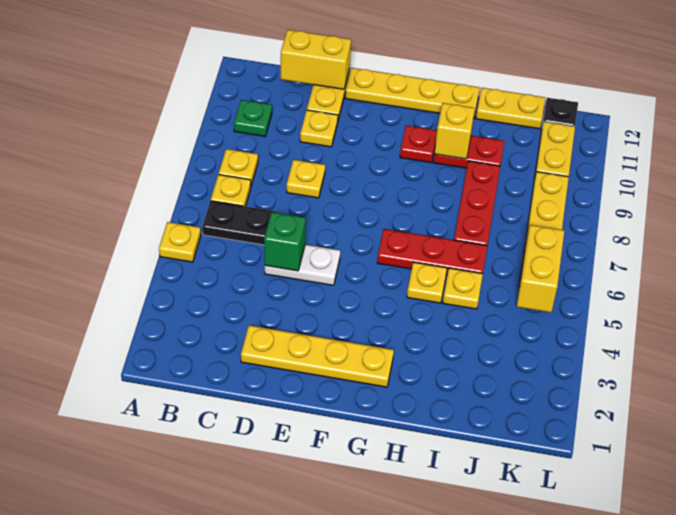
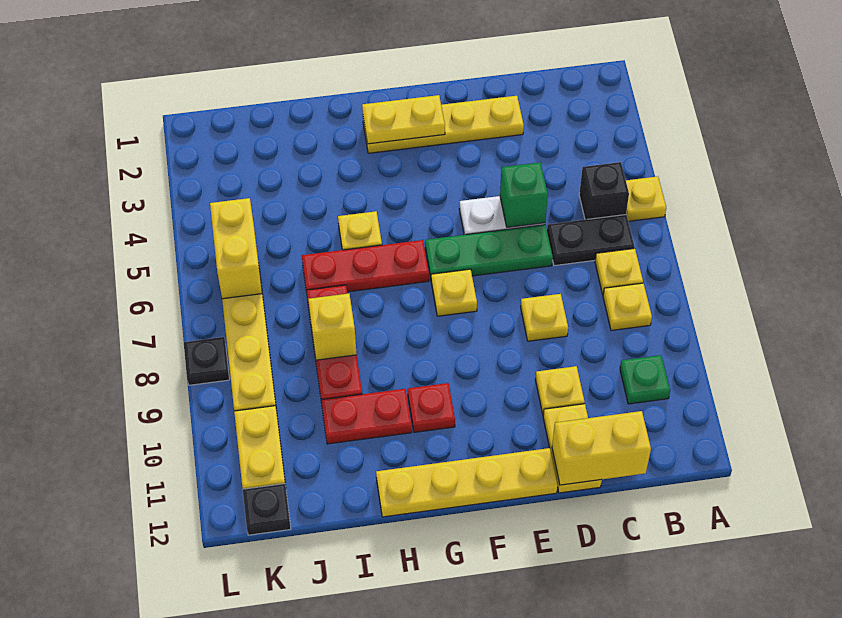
none -> black 1x1 brick [579,162,629,220]
none -> green 1x3 plate [425,225,553,278]
yellow 1x1 brick [434,103,475,159] -> yellow 1x1 brick moved to [308,294,357,360]
yellow 1x1 plate [443,268,483,309] -> yellow 1x1 plate moved to [431,269,477,316]
yellow 1x2 plate [476,88,545,129] -> yellow 1x2 plate moved to [362,95,445,144]
none -> black 1x1 plate [184,337,229,385]

